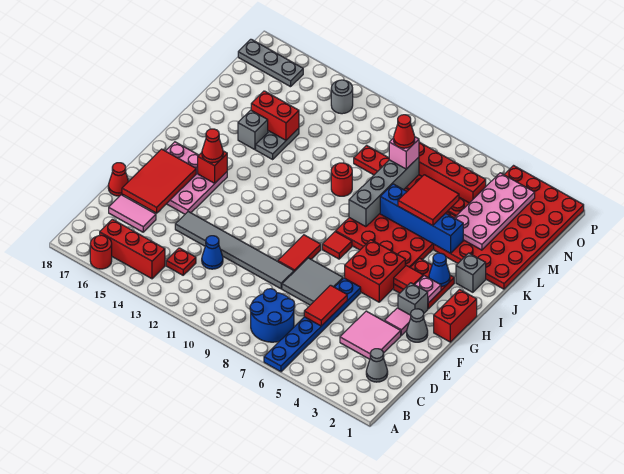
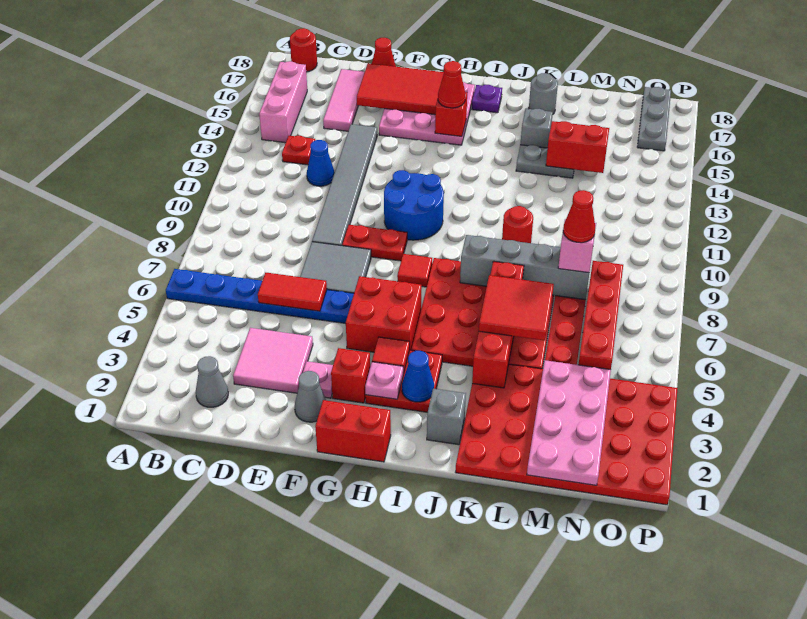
red 1x1 round brick [90,235,112,269] -> red 1x1 round brick moved to [290,28,317,72]
blue 2x2 round brick [250,289,295,342] -> blue 2x2 round brick moved to [384,170,444,240]
red 1x3 brick [100,219,165,279] -> pink 1x3 brick [259,61,307,143]
pink 1x2 tile [109,195,156,232] -> pink 1x3 tile [323,69,365,131]
pink 1x1 tile [385,308,411,335] -> pink 1x1 plate [303,361,333,398]
red 1x2 tile [278,235,321,272] -> red 1x2 plate [342,225,407,261]
grey 1x1 brick [398,283,428,315] -> red 1x1 brick [331,348,370,403]
none -> purple 1x1 plate [472,85,502,113]
blue 1x4 brick [380,184,463,253] -> red 1x4 brick [472,261,524,388]
pink 2x4 plate [455,173,535,250] -> pink 2x4 plate turned to [527,360,611,485]
red 1x2 brick [251,91,299,140] -> red 1x2 brick turned to [546,121,609,173]
grey 1x1 round brick [331,80,353,114] -> grey 1x1 round brick moved to [529,73,558,114]

